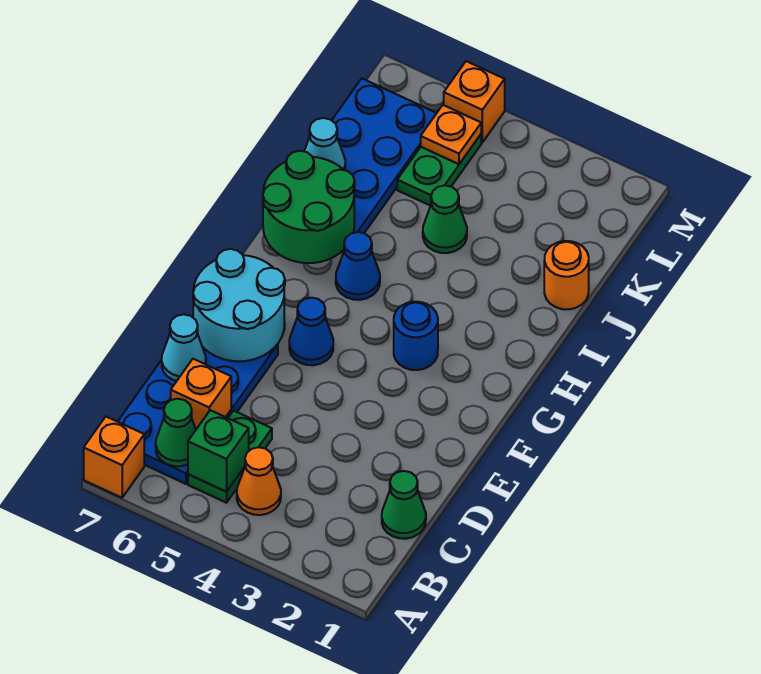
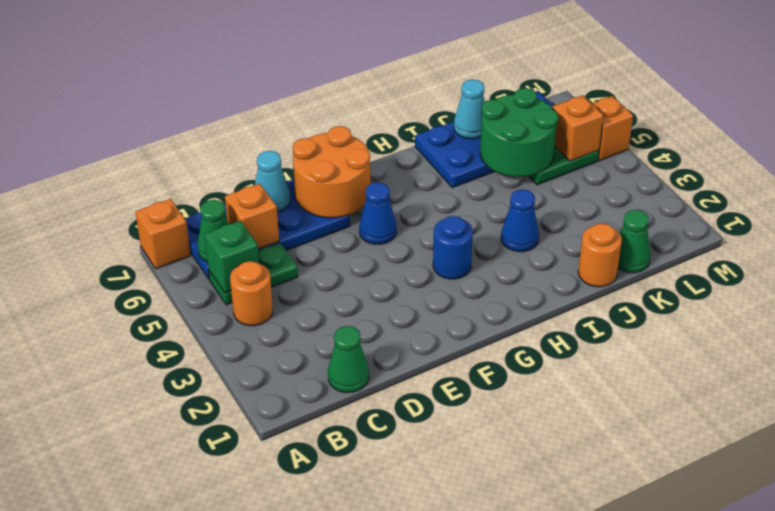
orange 1x1 cone [237,447,281,515] -> orange 1x1 round brick [230,261,273,326]
cyan 2x2 round brick [193,249,285,361] -> orange 2x2 round brick [293,126,370,218]
blue 1x1 cone [336,232,380,300] -> blue 1x1 cone moved to [501,189,539,252]
green 2x2 round brick [263,151,355,263] -> green 2x2 round brick moved to [480,88,558,177]
green 1x1 cone [423,185,467,253] -> green 1x1 cone moved to [618,210,651,273]
orange 1x1 plate [421,105,481,164] -> orange 1x1 brick [553,95,604,161]

